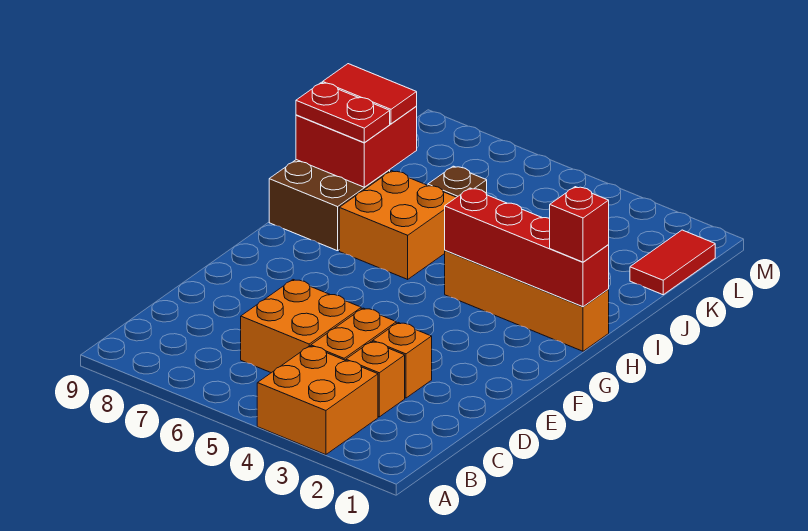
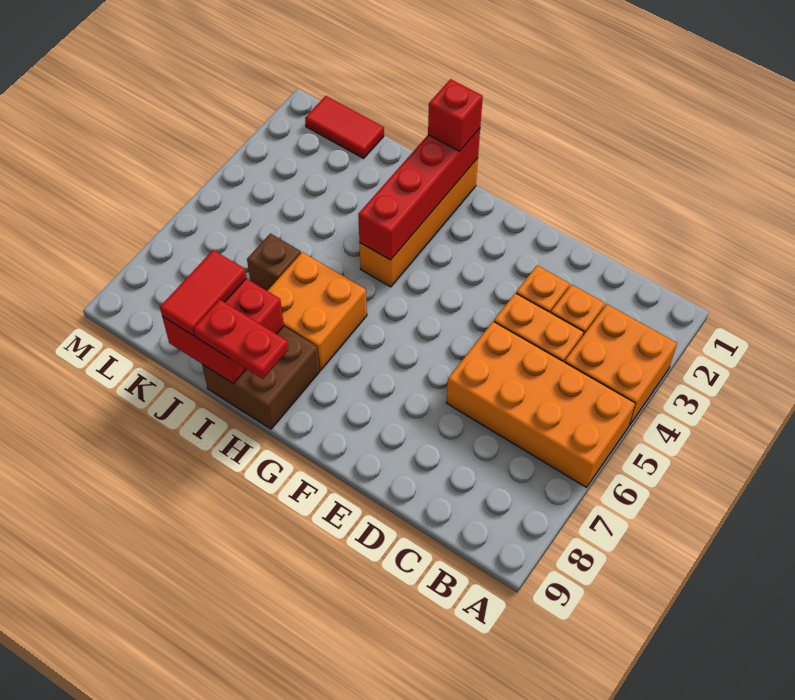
orange 2x2 brick [241,280,361,373] -> orange 2x4 brick [446,322,635,487]
red 1x2 plate [296,82,390,142] -> red 1x2 plate turned to [194,300,289,379]

